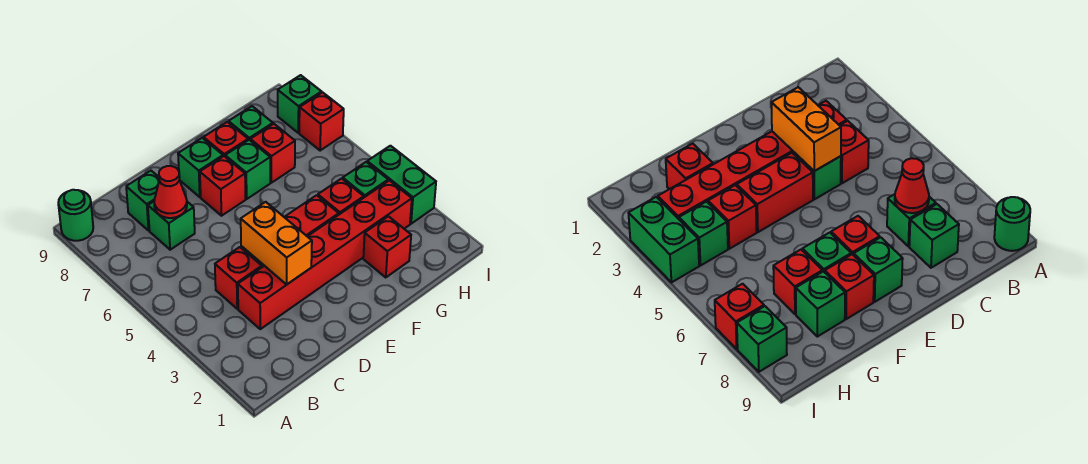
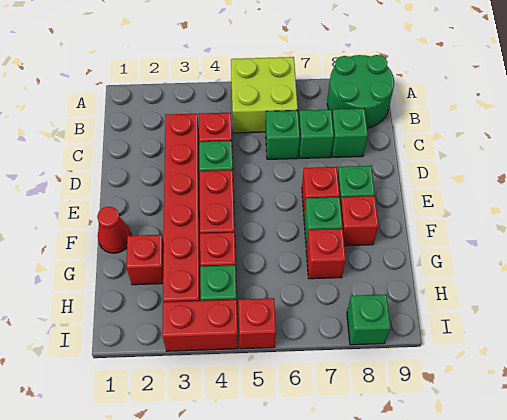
none -> lime 2x2 brick [231,57,298,133]
green 1x1 round brick [58,190,93,241] -> green 2x2 round brick [327,55,394,128]
red 1x1 cone [154,166,187,218] -> red 1x1 cone moved to [97,207,131,253]
orange 1x2 brick [241,202,312,285] -> none
green 1x1 brick [229,106,273,140] -> green 1x1 brick moved to [266,110,300,159]
green 1x2 brick [367,146,436,224] -> red 1x2 brick [162,300,238,351]
red 1x1 brick [299,92,344,151] -> red 1x1 brick moved to [238,298,276,349]

